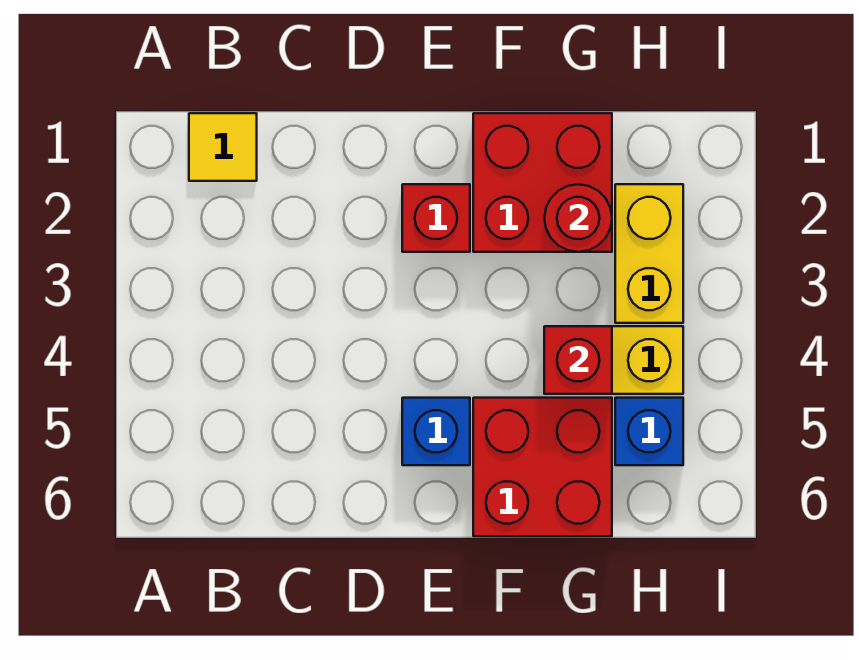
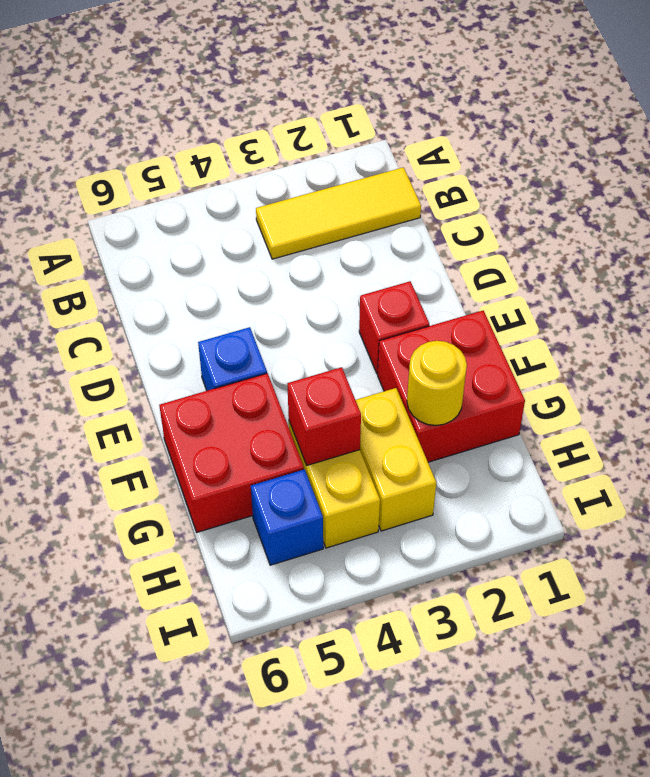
yellow 1x1 tile [189,113,257,181] -> yellow 1x3 tile [256,167,421,259]
red 1x1 round brick [544,184,612,252] -> yellow 1x1 round brick [407,341,467,425]
yellow 1x2 brick [615,184,683,323] -> yellow 1x2 brick turned to [356,388,436,531]

